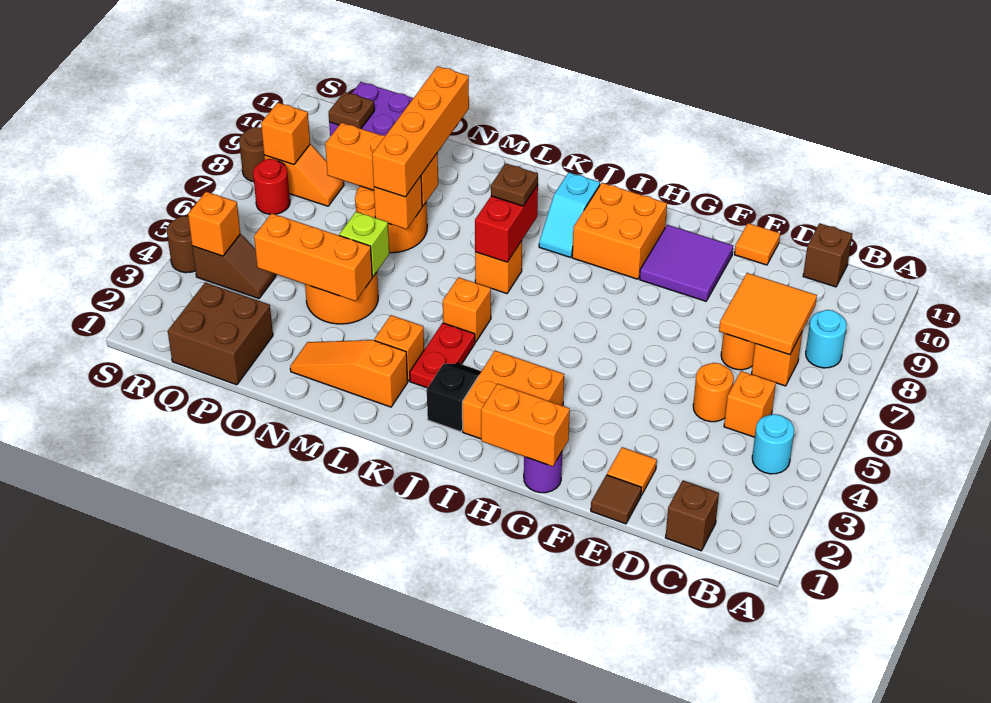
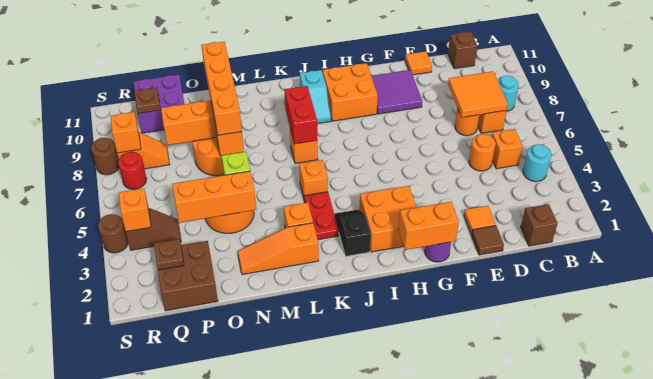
brown 1x1 plate [491,164,538,206] -> brown 1x1 plate moved to [154,239,184,270]

